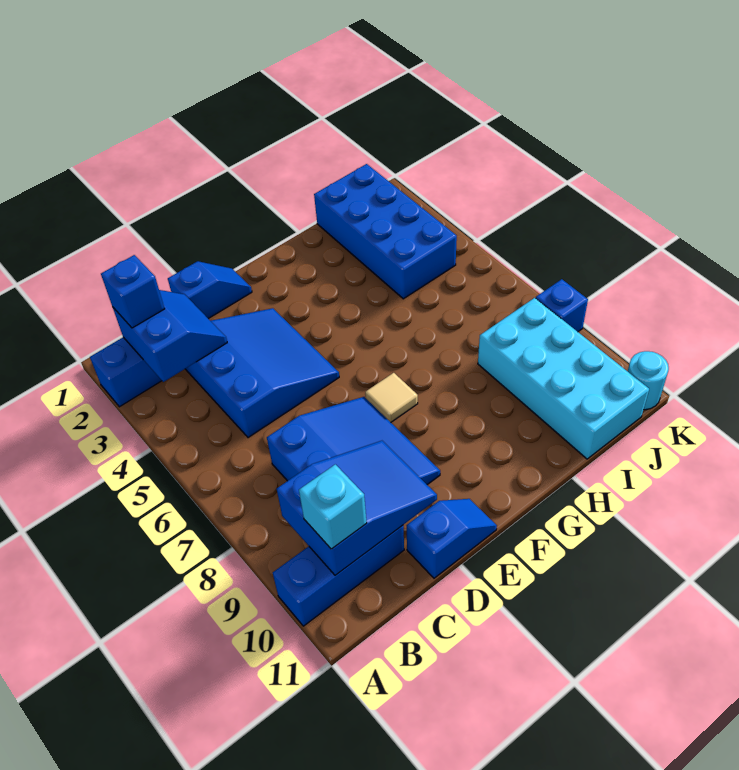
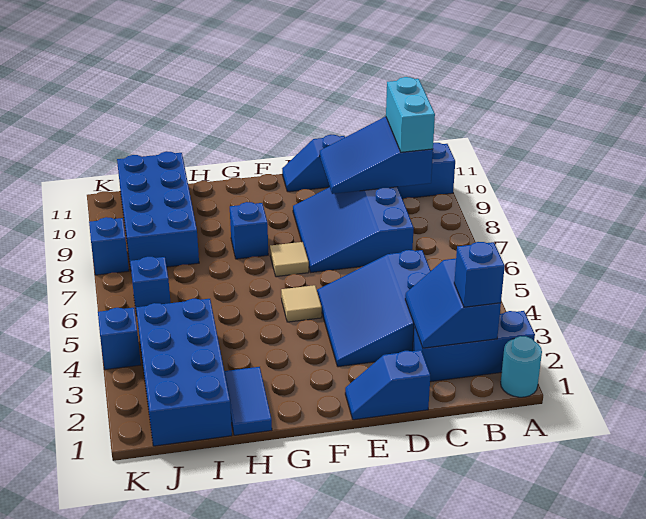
cyan 1x1 brick [299,464,367,549] -> cyan 1x2 brick [386,77,435,152]
none -> tan 1x1 tile [281,285,322,322]
none -> blue 1x1 brick [230,202,268,259]
none -> blue 1x2 tile [224,367,272,435]
cyan 2x4 brick [478,298,649,459] -> blue 2x4 brick [117,151,199,269]
none -> blue 1x1 brick [130,257,171,316]
none -> blue 1x1 brick [98,308,141,370]
cyan 1x1 round brick [628,351,669,410] -> cyan 1x1 round brick moved to [501,336,542,397]

